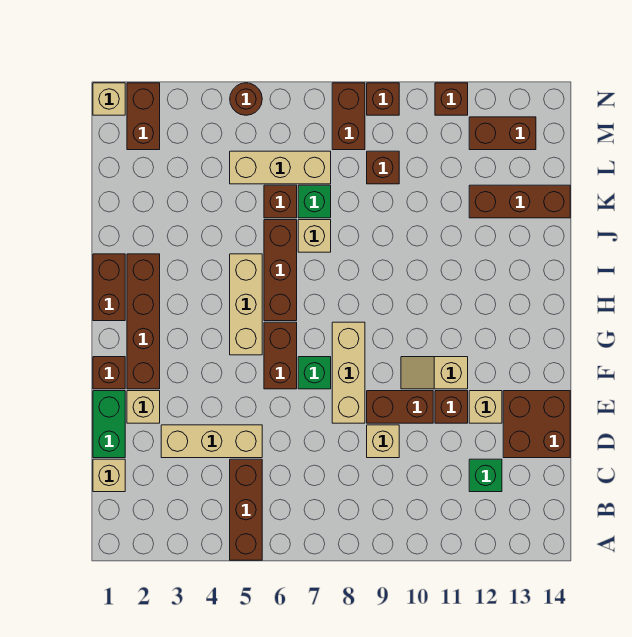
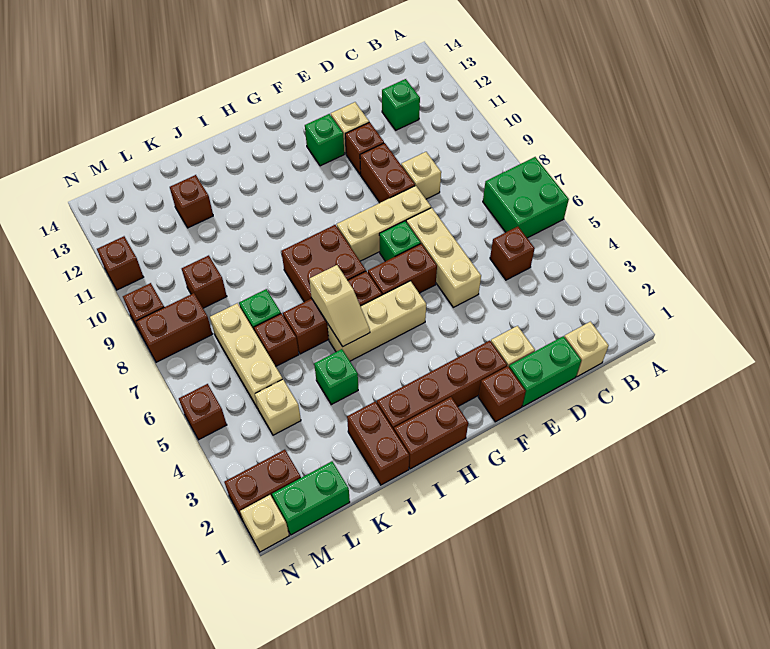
brown 1x3 brick [230,459,262,560] -> brown 1x1 brick [490,227,535,280]
none -> green 2x2 brick [483,157,569,238]
tan 1x3 brick [161,425,262,458] -> tan 1x3 brick moved to [406,208,481,307]
brown 2x2 brick [503,391,570,458] -> brown 2x2 brick moved to [281,225,366,302]
tan 1x2 slope [401,357,468,389] -> tan 1x2 slope moved to [309,265,370,346]
none -> green 1x1 brick [305,114,344,166]
none -> green 1x1 brick [314,349,358,405]
tan 1x1 brick [298,220,331,252] -> tan 1x1 brick moved to [255,380,301,435]
brown 1x3 brick [469,185,570,218] -> brown 1x1 brick [170,175,213,228]
none -> green 1x2 brick [272,461,350,535]
brown 1x2 brick [469,117,536,150] -> brown 1x2 brick moved to [347,402,409,485]
brown 1x1 round brick [230,83,262,115] -> brown 1x1 brick [179,384,227,440]

